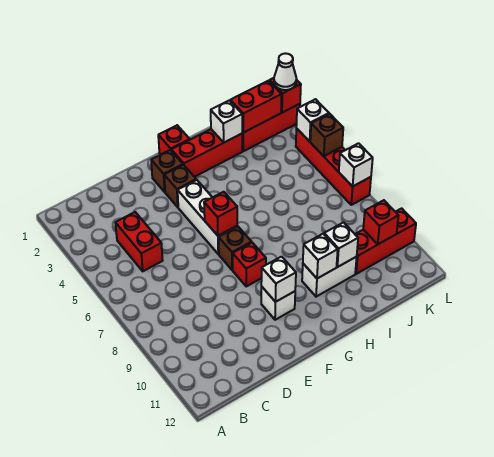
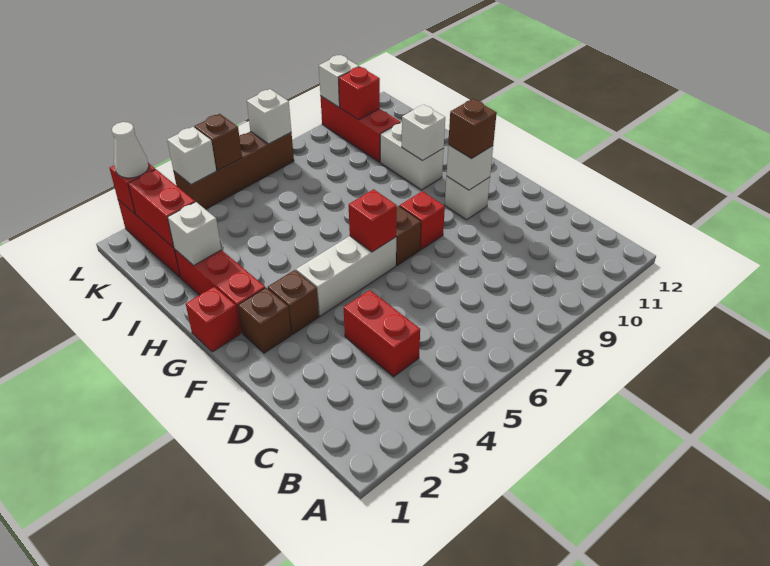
red 1x2 brick [115,212,163,271] -> red 1x2 brick turned to [344,290,420,377]
none -> brown 1x1 brick [448,99,497,159]
white 1x1 brick [324,222,358,267] -> white 1x1 brick moved to [319,55,359,107]
red 1x4 brick [296,128,371,205] -> brown 1x4 brick [174,131,294,209]

